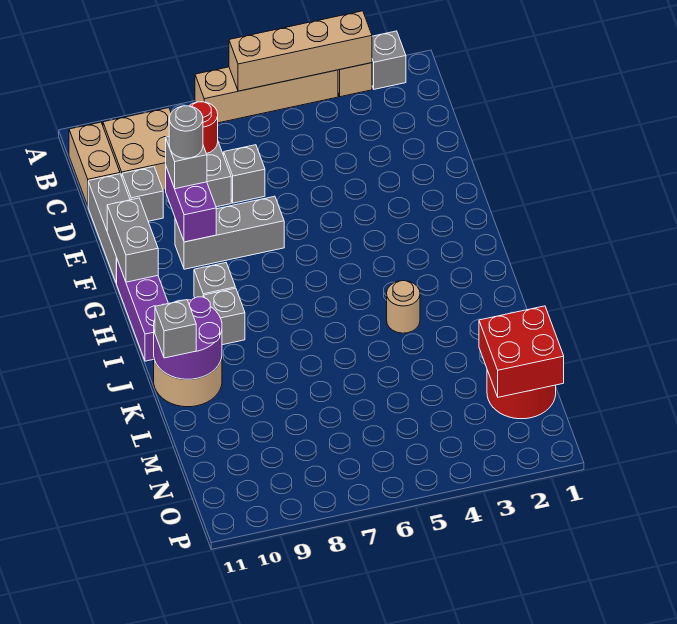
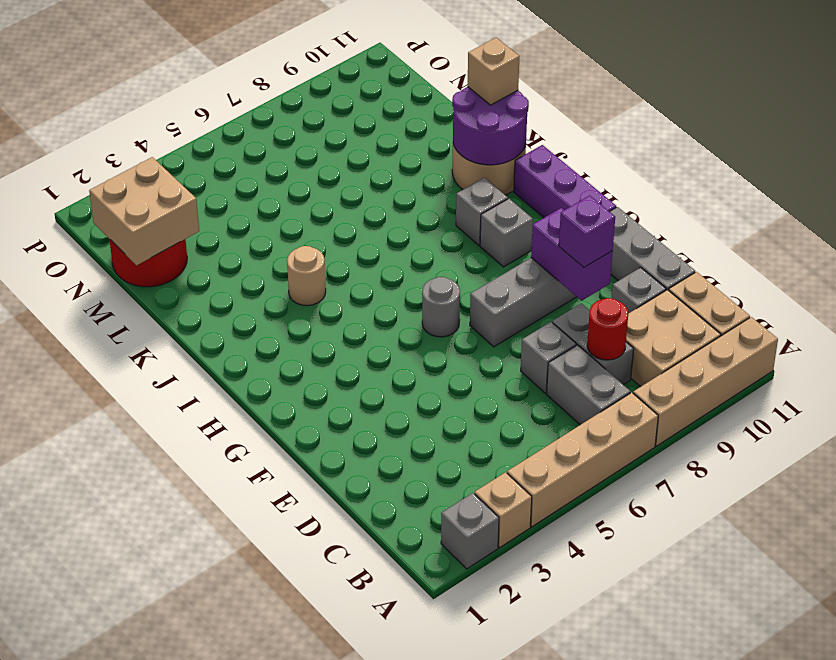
tan 1x4 brick [229,11,372,91] -> tan 1x4 brick moved to [633,317,778,446]
grey 1x1 brick [166,137,207,189] -> purple 1x1 brick [559,196,615,267]
grey 1x1 round brick [169,106,203,158] -> grey 1x1 round brick moved to [422,277,460,337]
grey 1x2 brick [107,198,158,282] -> grey 1x2 brick moved to [547,345,630,425]
grey 1x1 brick [155,300,196,358] -> tan 1x1 brick [468,38,520,105]
red 2x2 brick [479,306,564,397] -> tan 2x2 brick [89,157,199,265]

